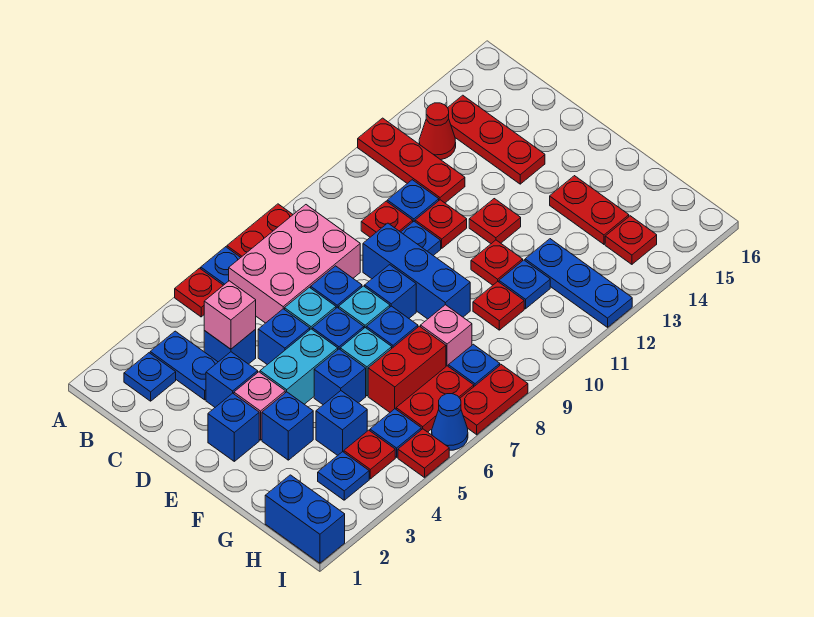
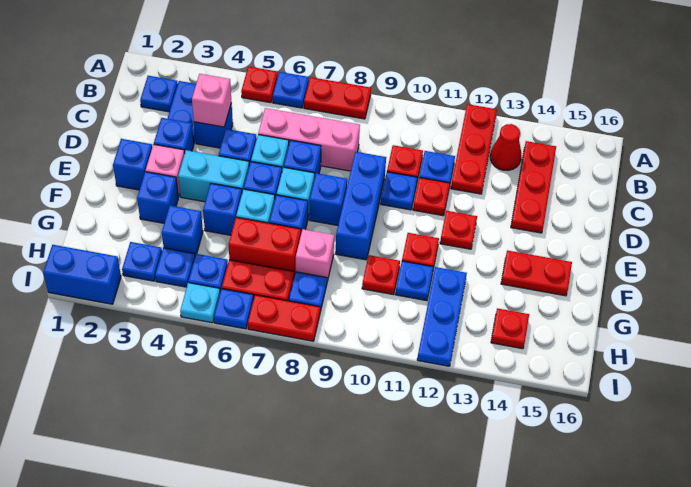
pink 2x3 brick [229,205,360,323] -> pink 1x3 brick [258,108,360,171]
red 1x2 plate [550,176,629,244] -> red 1x2 plate turned to [501,250,572,296]
blue 1x2 brick [265,475,345,563] -> blue 1x2 brick turned to [43,245,121,304]
red 1x1 plate [344,430,395,479] -> blue 1x1 plate [155,248,195,287]
red 1x1 plate [398,429,449,478] -> cyan 1x1 plate [180,283,220,323]
blue 1x1 cone [432,394,468,450] -> blue 1x1 plate [214,289,253,329]

